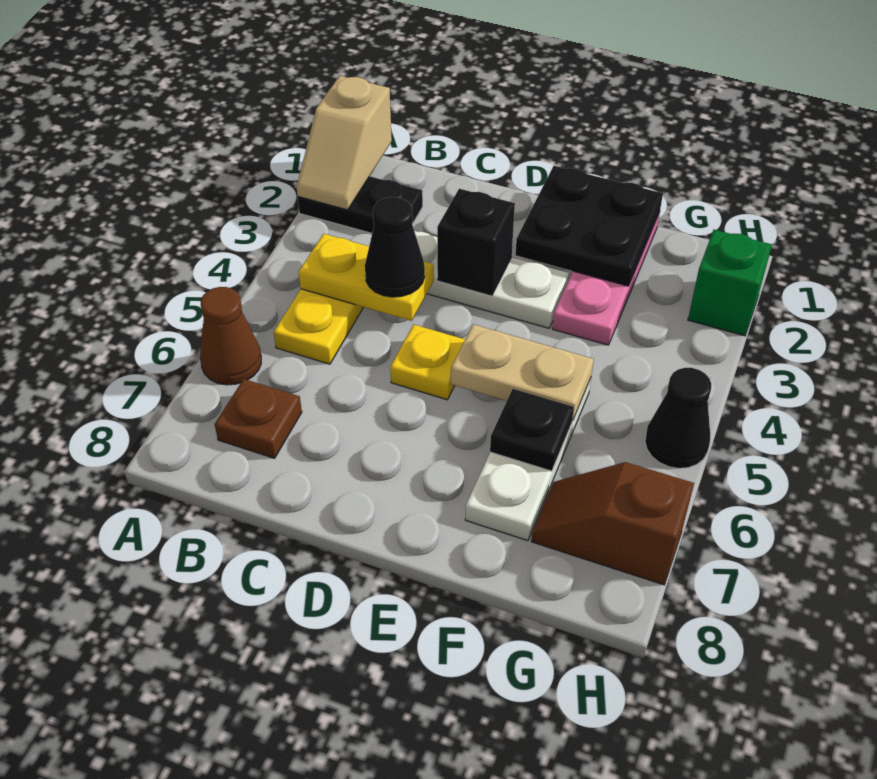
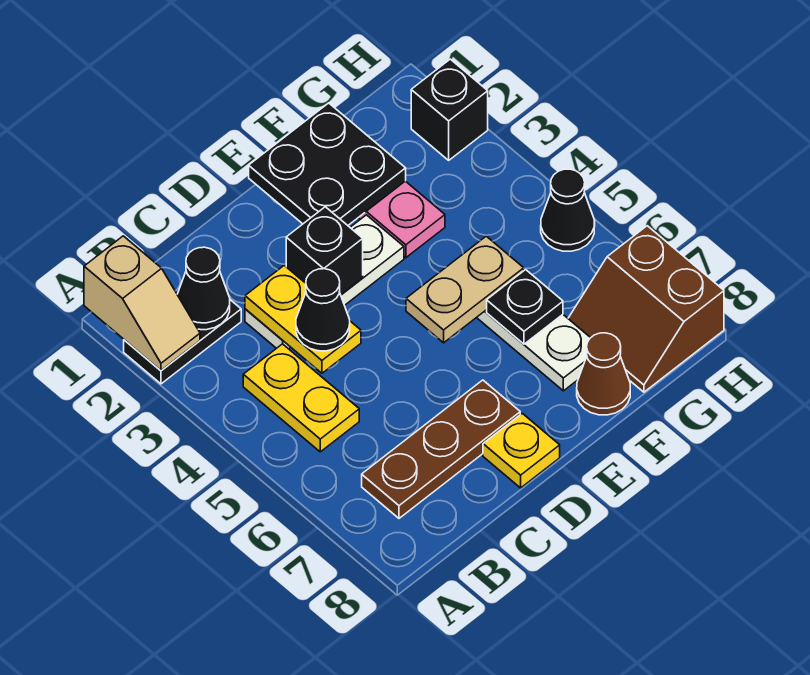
brown 1x1 cone [200,287,261,385] -> brown 1x1 cone moved to [577,333,630,415]
none -> black 1x1 cone [177,247,230,330]
yellow 1x2 plate [299,234,434,321] -> yellow 1x2 plate turned to [245,265,361,373]
brown 1x1 plate [215,379,302,458] -> brown 1x3 plate [362,380,520,518]
yellow 1x1 plate [390,325,465,400] -> yellow 1x1 plate moved to [483,413,560,488]
brown 1x2 slope [531,462,694,585] -> brown 2x2 slope [568,226,724,392]
green 1x1 brick [688,230,772,336] -> black 1x1 brick [411,59,488,160]

